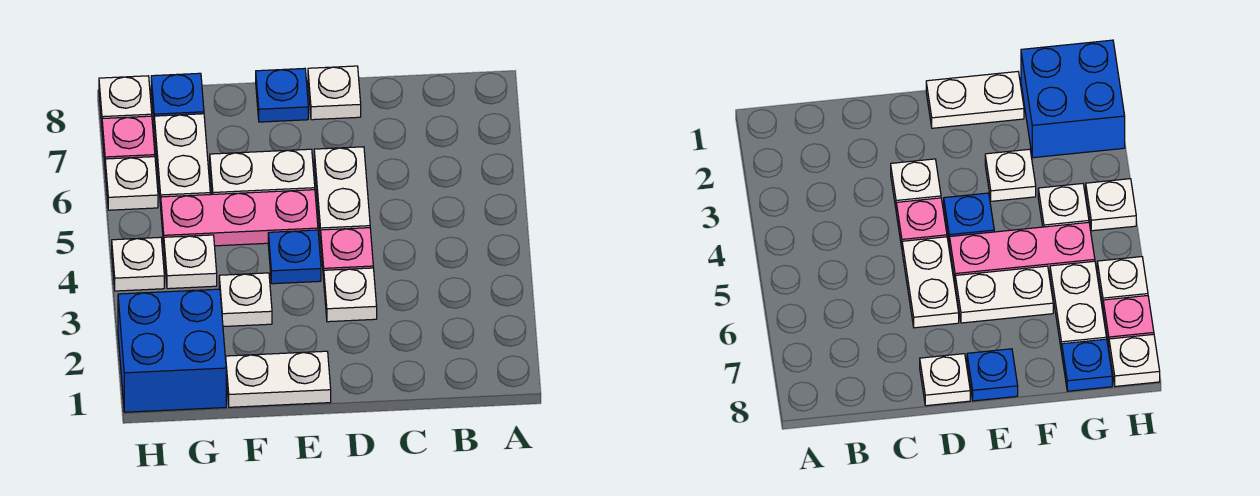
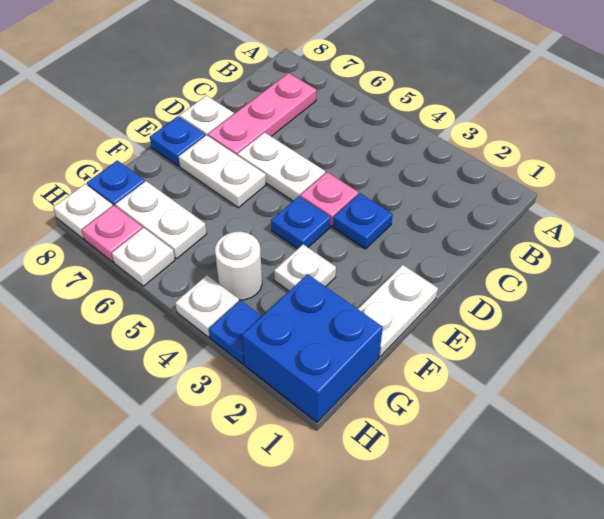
white 1x1 plate [324,268,377,322] -> blue 1x1 plate [333,193,393,249]
pink 1x3 plate [161,190,318,246] -> pink 1x3 plate moved to [208,73,316,155]
white 1x2 plate [210,149,315,194] -> white 1x2 plate turned to [179,135,266,208]
white 1x1 plate [164,235,217,289] -> white 1x1 round brick [215,231,262,300]
none -> blue 1x1 plate [209,300,262,364]

